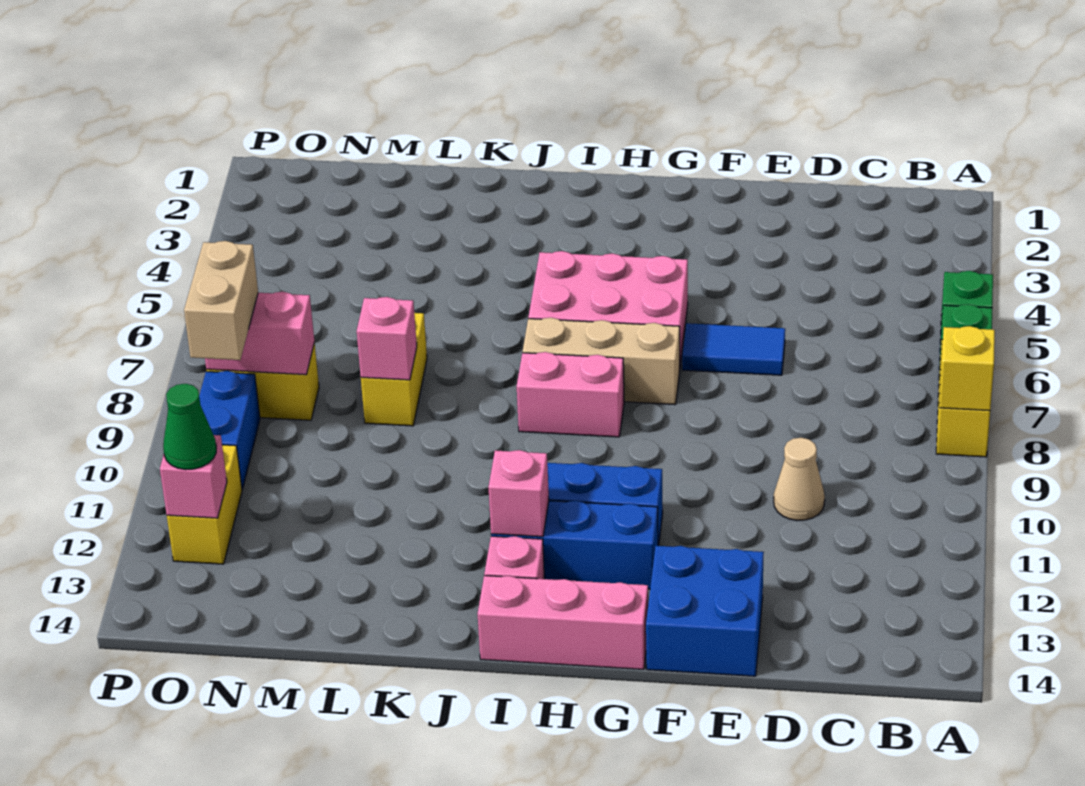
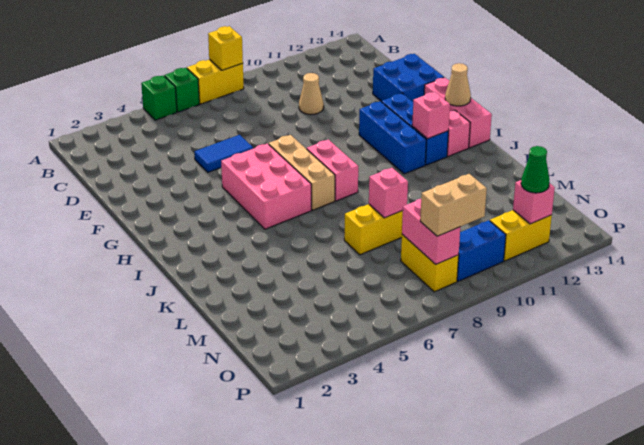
blue 1x2 tile [682,323,785,375] -> blue 1x2 tile turned to [194,135,253,172]
none -> tan 1x1 cone [445,63,471,106]

